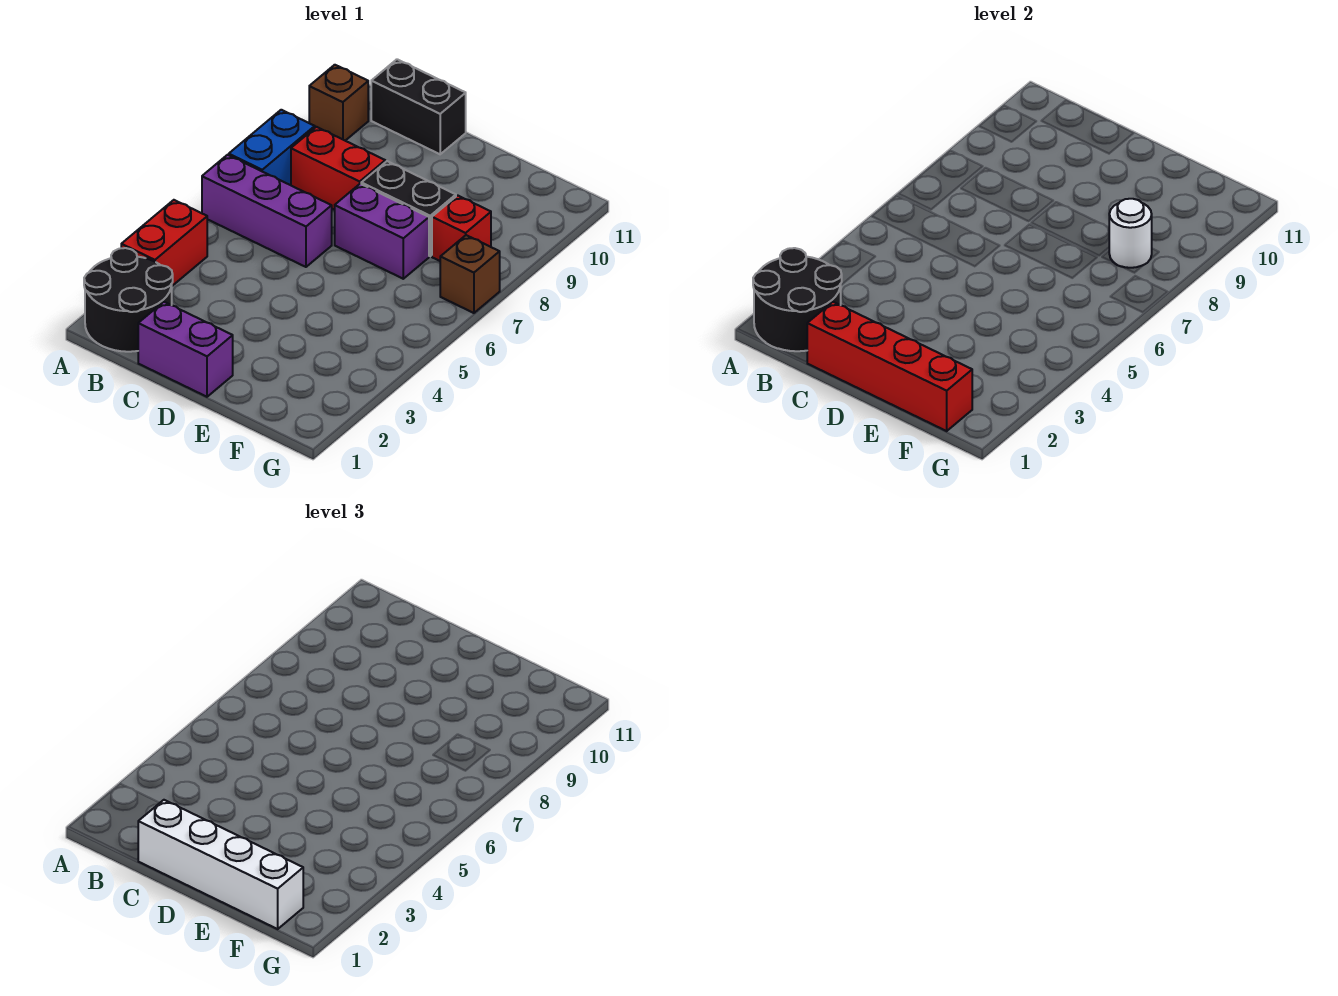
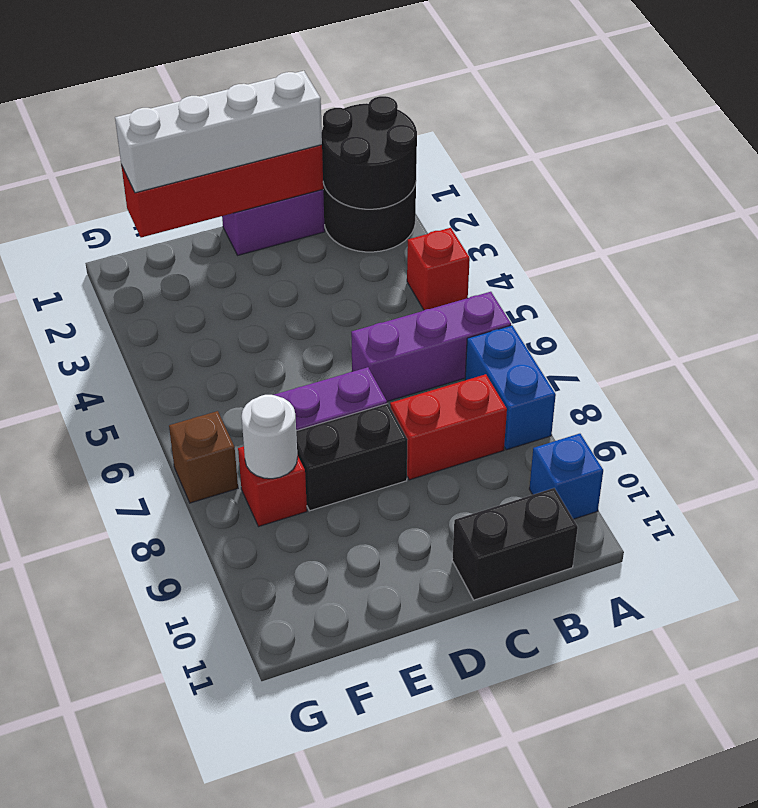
red 1x2 brick [121,200,207,286] -> red 1x1 brick [407,228,470,310]
brown 1x1 brick [309,65,368,141] -> blue 1x1 brick [529,434,603,519]

